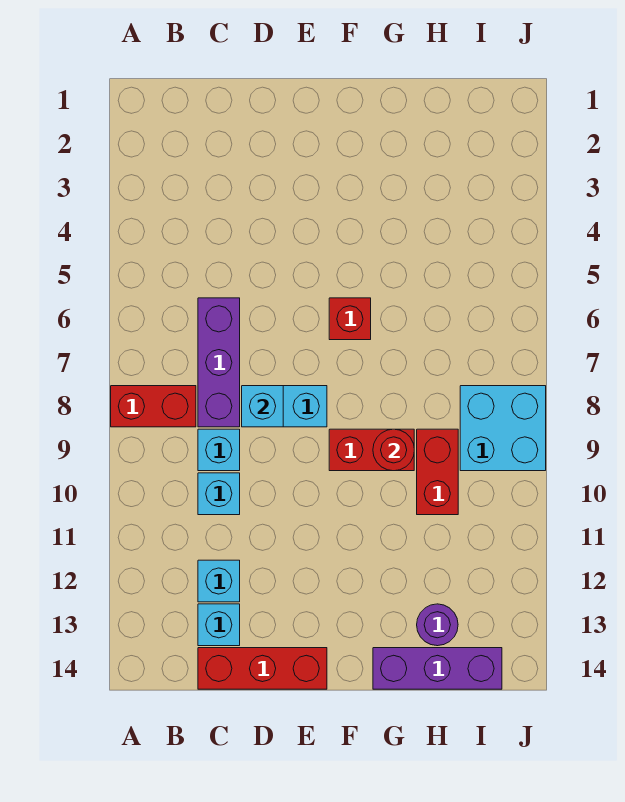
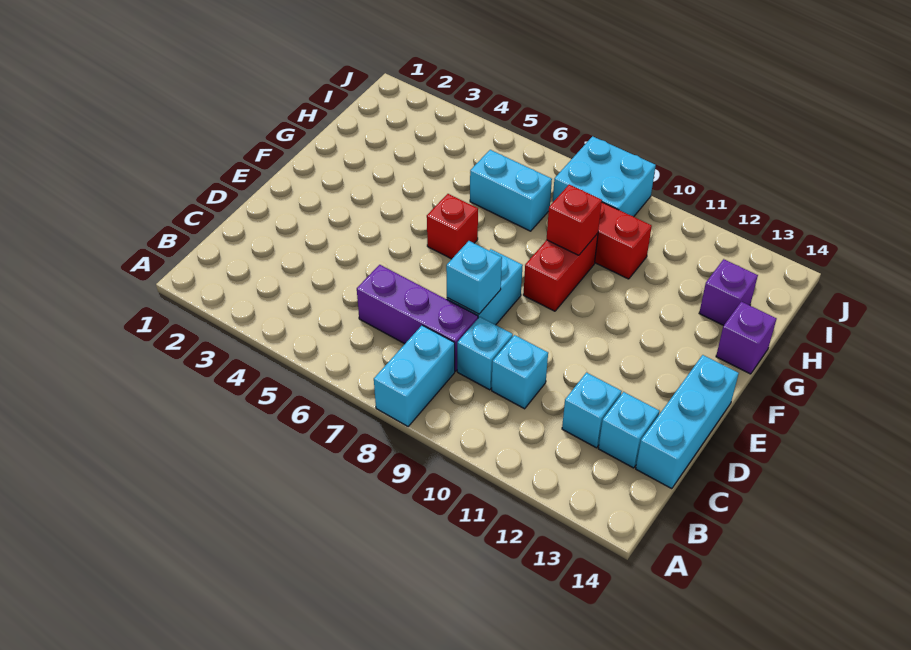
red 1x2 brick [111,386,196,427] -> cyan 1x2 brick [374,325,455,426]
red 1x3 brick [198,648,327,689] -> cyan 1x3 brick [636,355,739,489]
red 1x1 round brick [373,429,414,471] -> red 1x1 brick [547,185,602,255]
purple 1x3 brick [373,648,502,689] -> purple 1x1 brick [716,302,777,374]
none -> cyan 1x2 brick [470,150,552,231]
purple 1x1 round brick [417,604,458,646] -> purple 1x1 brick [699,259,758,325]

